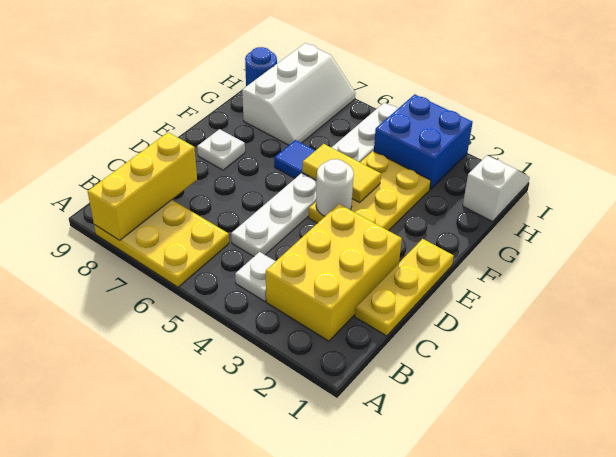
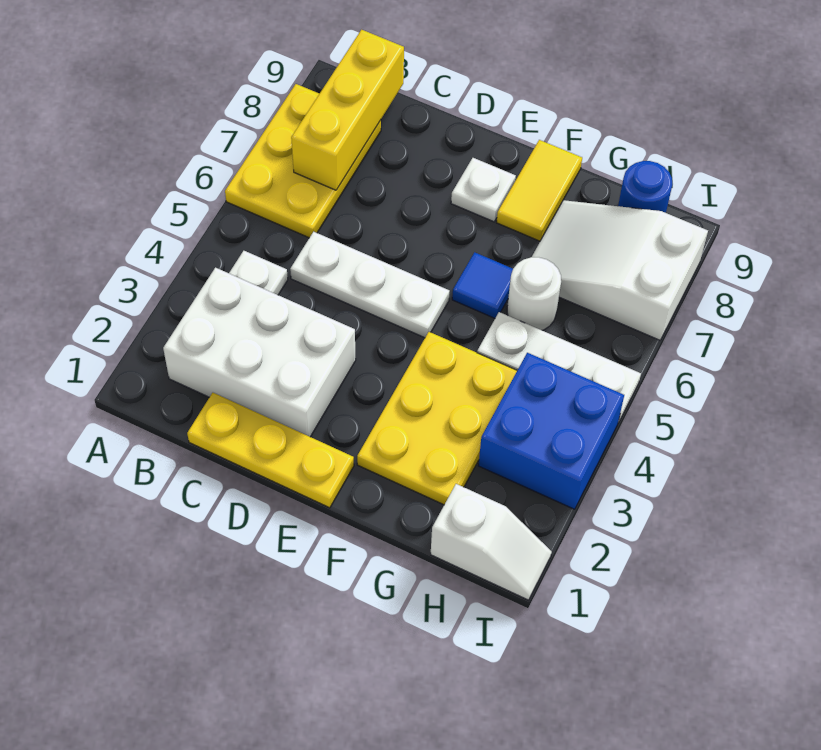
yellow 1x3 brick [88,132,197,240] -> yellow 1x3 brick turned to [291,30,404,190]
yellow 2x3 brick [266,204,402,341] -> white 2x3 brick [163,268,356,437]
yellow 2x3 plate [309,151,431,231] -> yellow 2x3 plate turned to [357,332,517,505]
white 1x1 round brick [316,159,354,216] -> white 1x1 round brick moved to [507,257,561,330]
yellow 1x2 tile [302,144,381,203] -> yellow 1x2 tile moved to [497,140,582,241]
white 2x3 slope [242,43,356,145] -> white 2x3 slope turned to [532,200,708,340]

